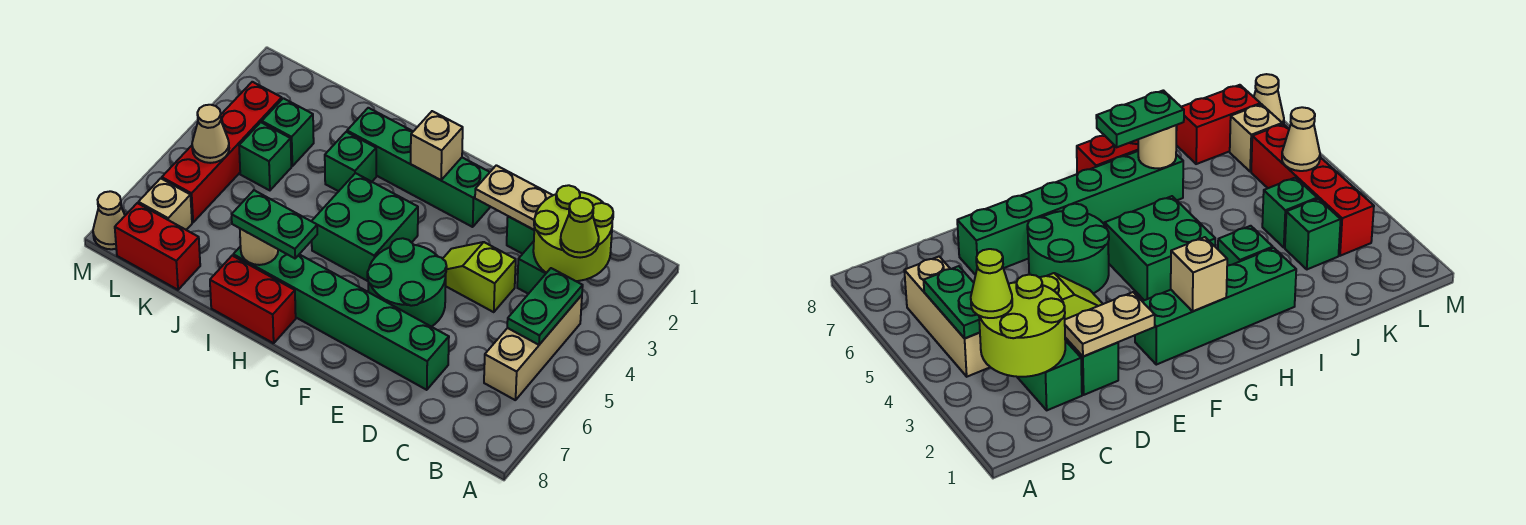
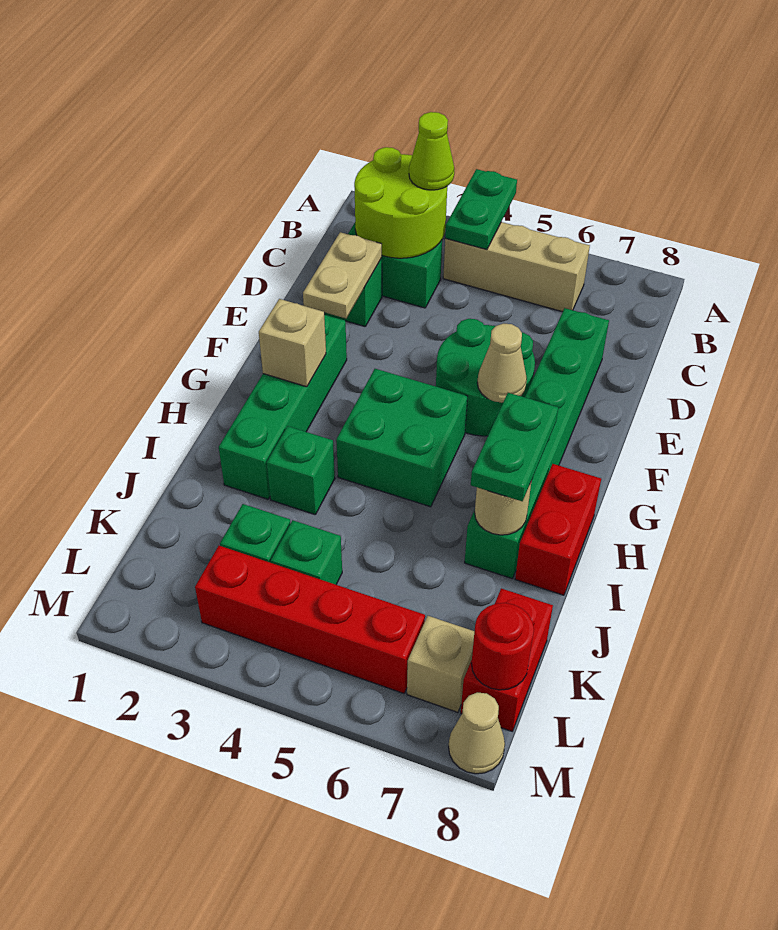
green 1x2 plate [507,268,583,345] -> green 1x2 plate turned to [445,169,517,249]
lime 1x2 slope [443,242,516,312] -> none
tan 1x1 cone [192,105,229,163] -> tan 1x1 cone moved to [477,324,527,403]
none -> red 1x1 round brick [471,603,534,690]

